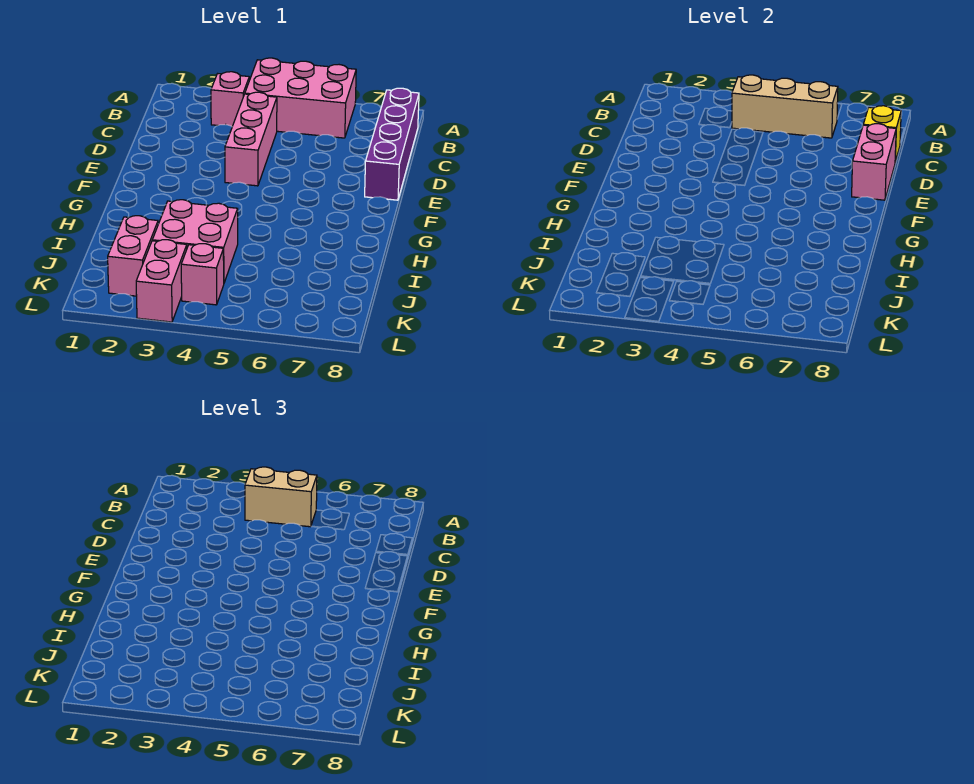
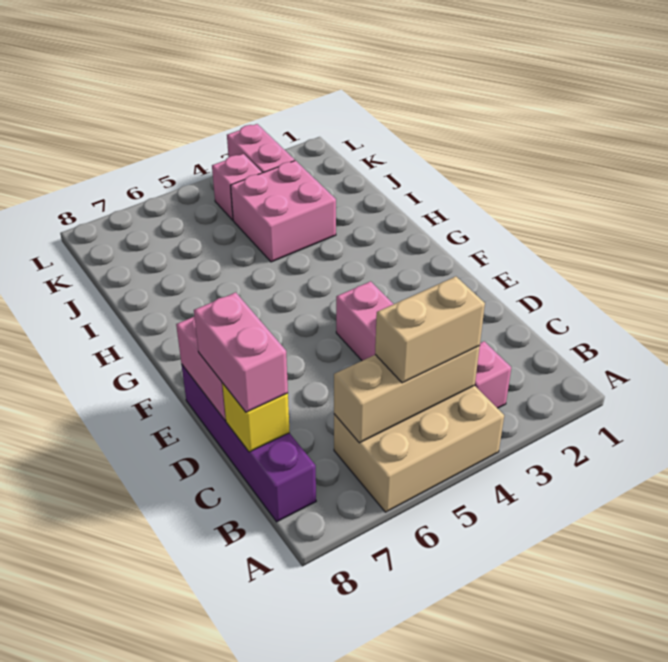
pink 2x3 brick [245,58,356,138] -> tan 2x3 brick [334,385,504,512]
pink 1x2 brick [108,216,158,296] -> pink 1x2 brick moved to [194,292,288,412]

